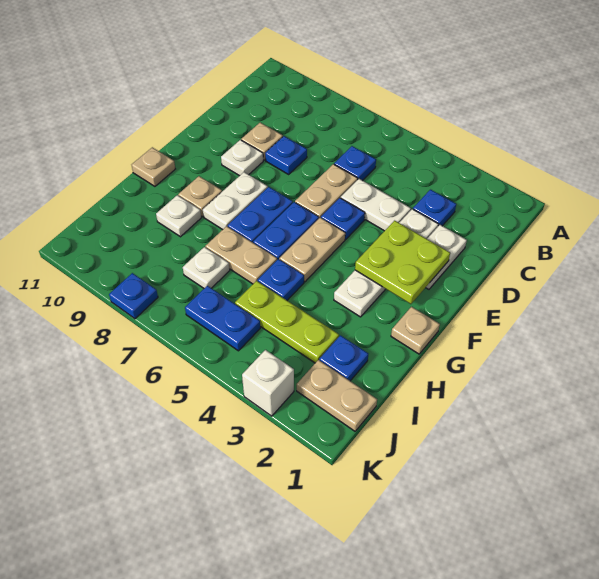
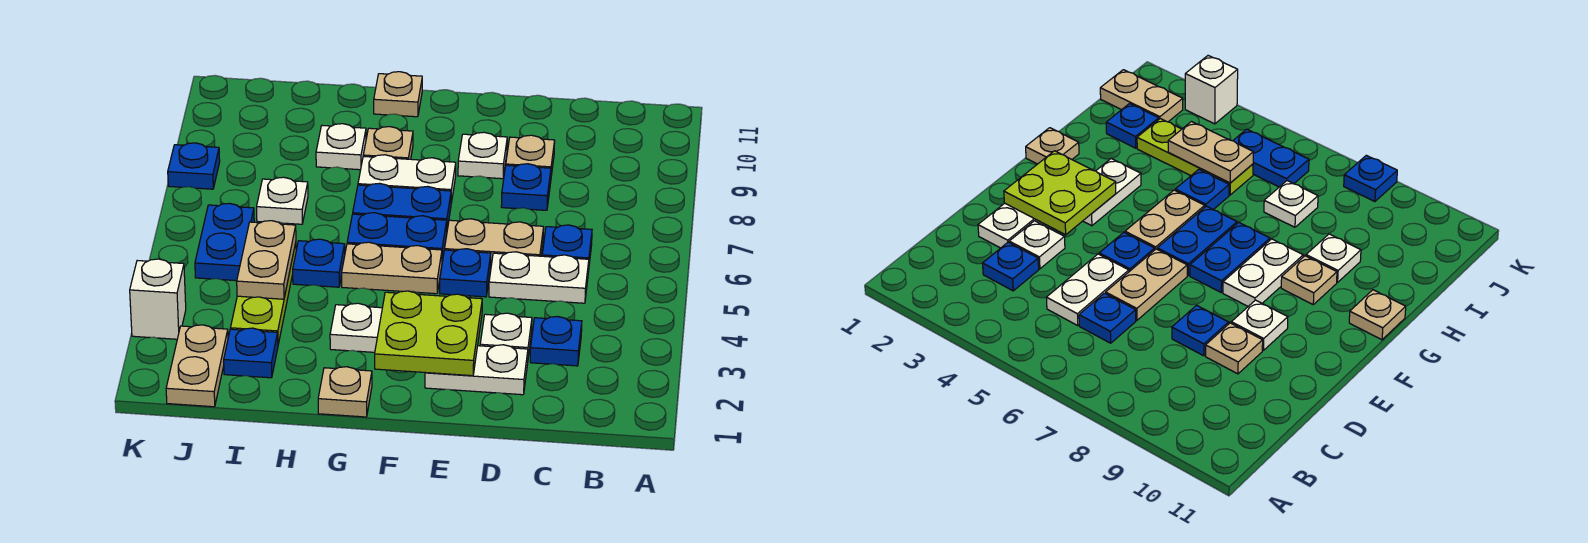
white 1x2 plate [341,179,411,231] -> white 1x2 plate turned to [489,252,589,303]
tan 1x2 plate [205,226,277,284] -> tan 1x2 plate moved to [237,221,296,299]

